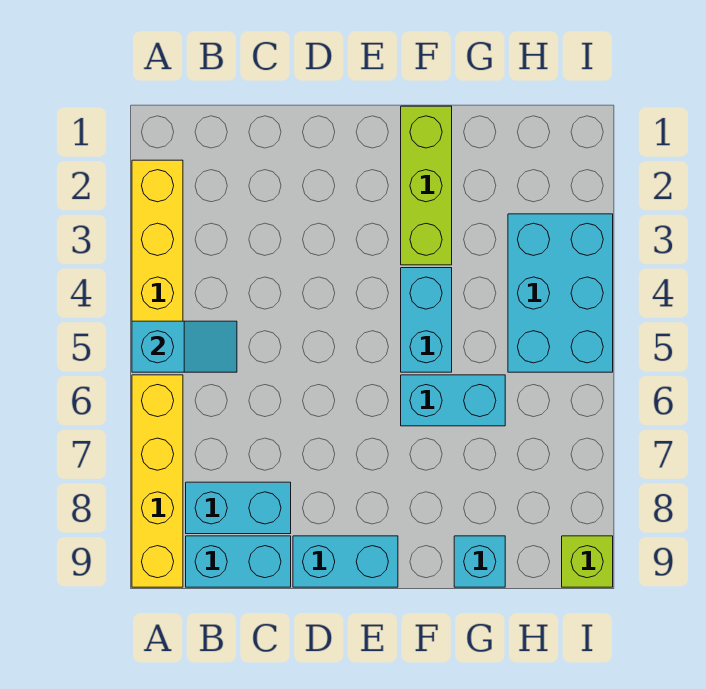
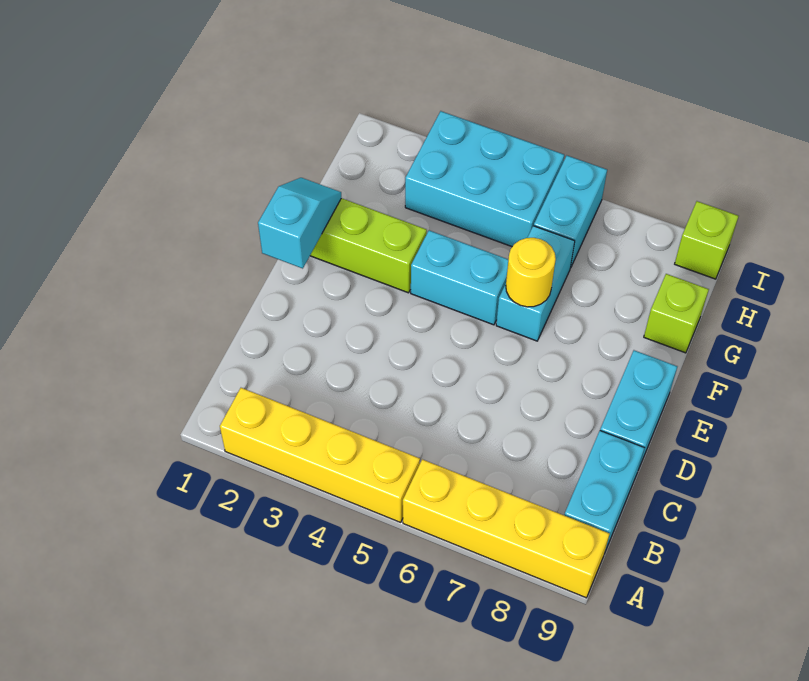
cyan 1x2 slope [132,321,237,372] -> cyan 1x2 slope moved to [258,178,341,269]
cyan 1x2 brick [186,482,291,534] -> cyan 1x2 brick moved to [534,156,607,268]
none -> yellow 1x1 round brick [506,238,556,307]
cyan 1x1 brick [454,536,505,587] -> lime 1x1 brick [644,274,709,353]

